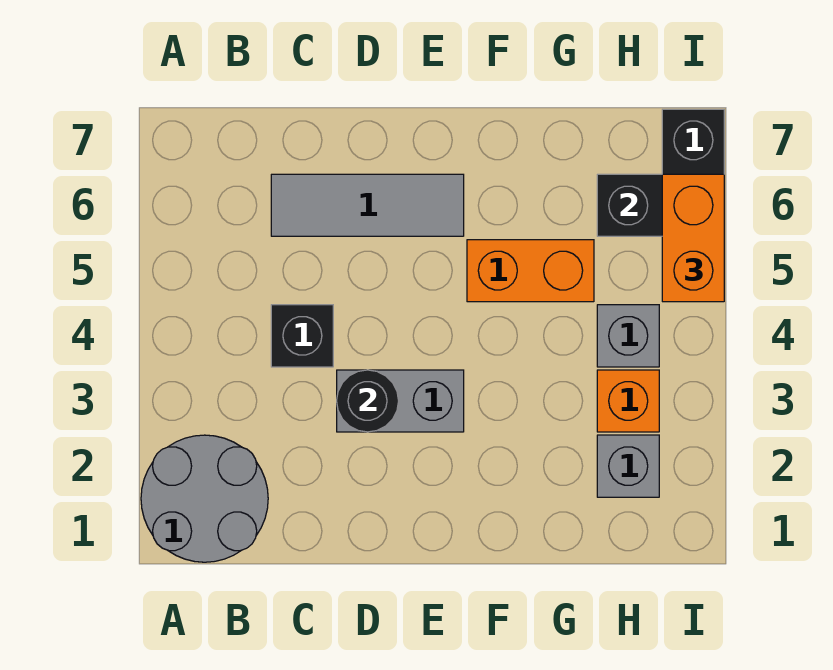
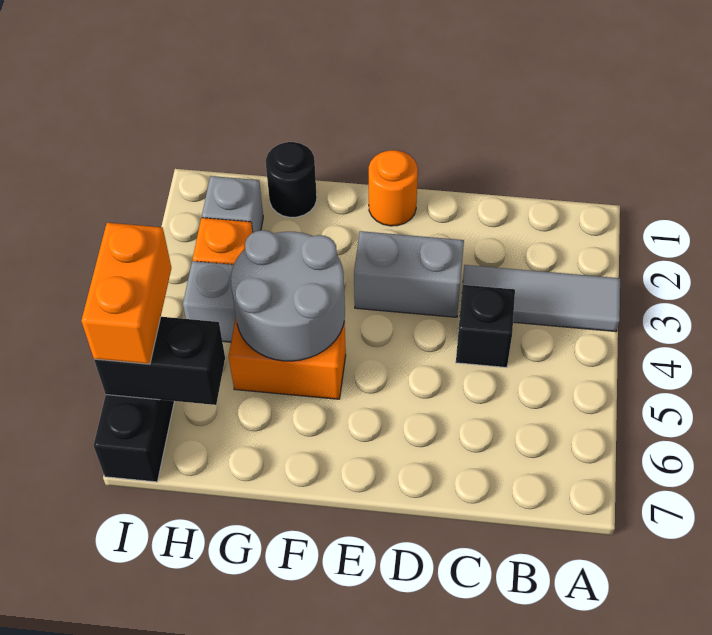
grey 2x2 round brick [141,435,268,562] -> grey 2x2 round brick moved to [231,230,345,361]
grey 1x3 tile [271,174,464,236] -> grey 1x3 tile moved to [462,265,620,332]
black 1x1 round brick [337,370,399,432] -> black 1x1 round brick moved to [266,142,317,217]
none -> orange 1x1 round brick [369,150,418,226]

